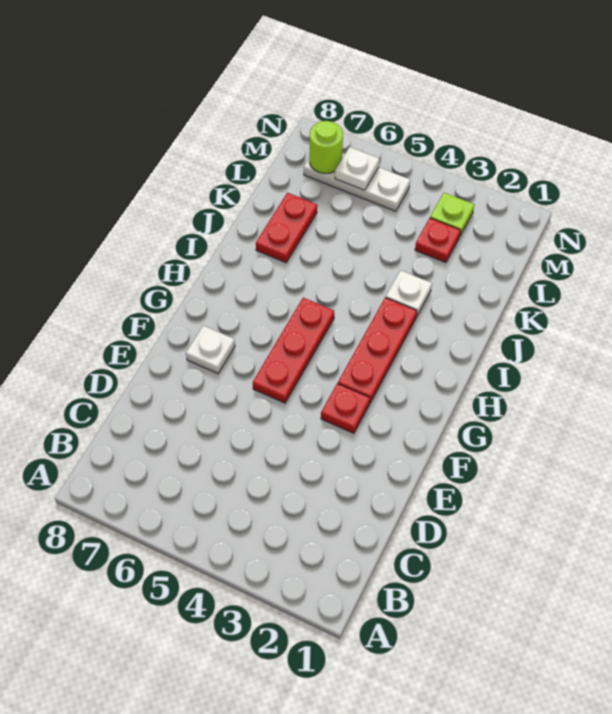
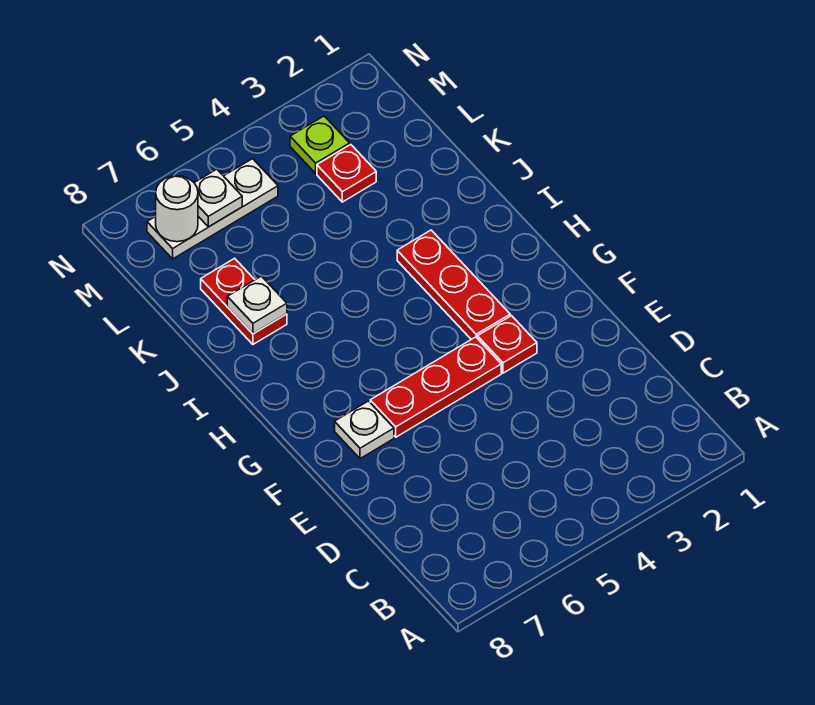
red 1x3 plate [253,298,334,403] -> red 1x3 plate turned to [370,337,501,437]
white 1x1 plate [386,270,432,317] -> white 1x1 plate moved to [227,276,287,334]
lime 1x1 round brick [310,121,343,173] -> white 1x1 round brick [155,176,198,242]

